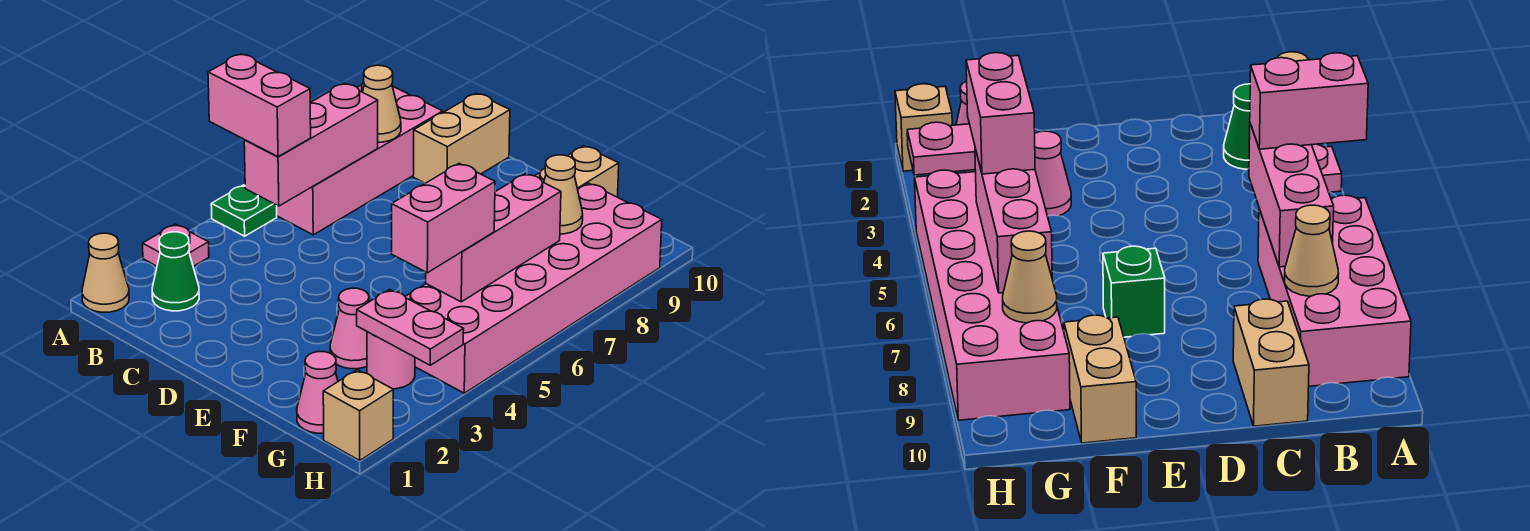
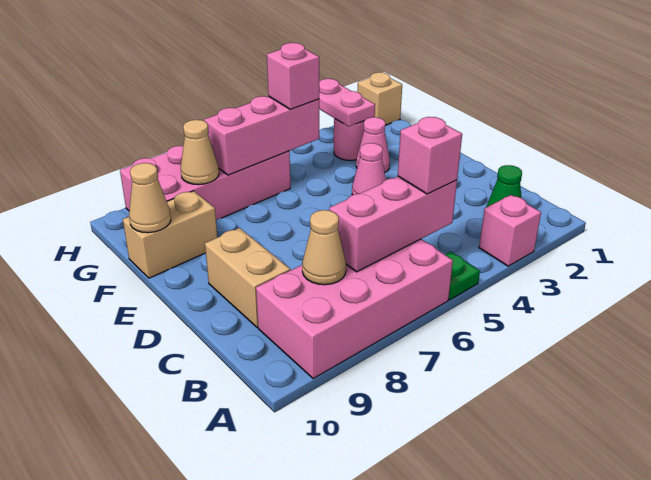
tan 1x1 cone [82,233,129,312] -> tan 1x1 cone moved to [129,163,171,233]
pink 1x1 plate [143,224,209,266] -> pink 1x1 brick [479,195,541,266]
pink 1x2 brick [208,54,311,157] -> pink 1x1 brick [398,117,462,194]
tan 1x2 brick [413,93,510,183] -> tan 1x2 brick turned to [205,228,290,327]
green 1x1 brick [1103,246,1165,337] -> none
pink 1x1 cone [297,352,338,433] -> pink 1x1 cone moved to [352,143,386,195]
pink 2x6 brick [405,183,662,393] -> pink 2x4 brick [120,146,290,220]
pink 1x2 brick [391,164,495,273] -> pink 1x1 brick [267,43,319,109]

